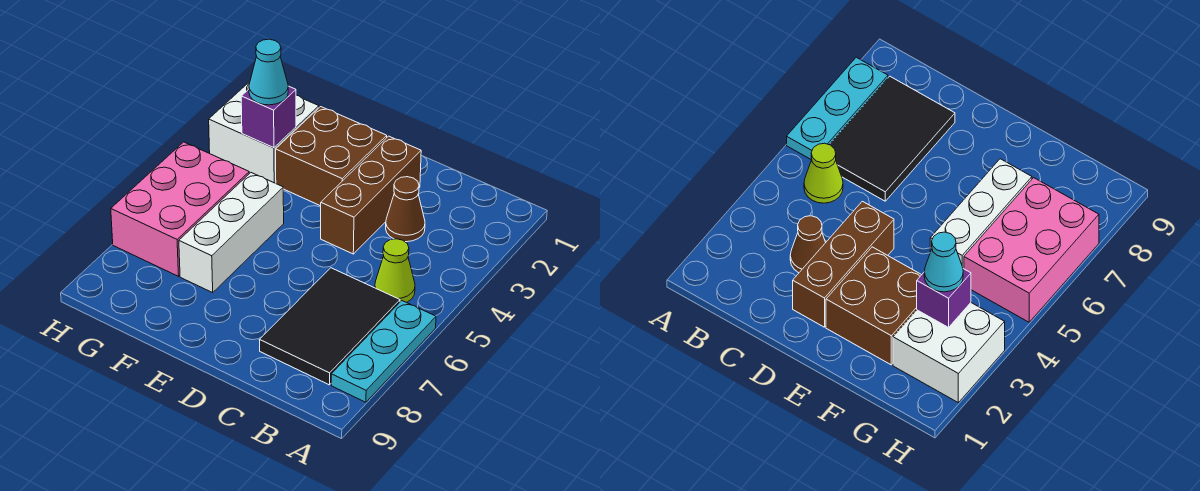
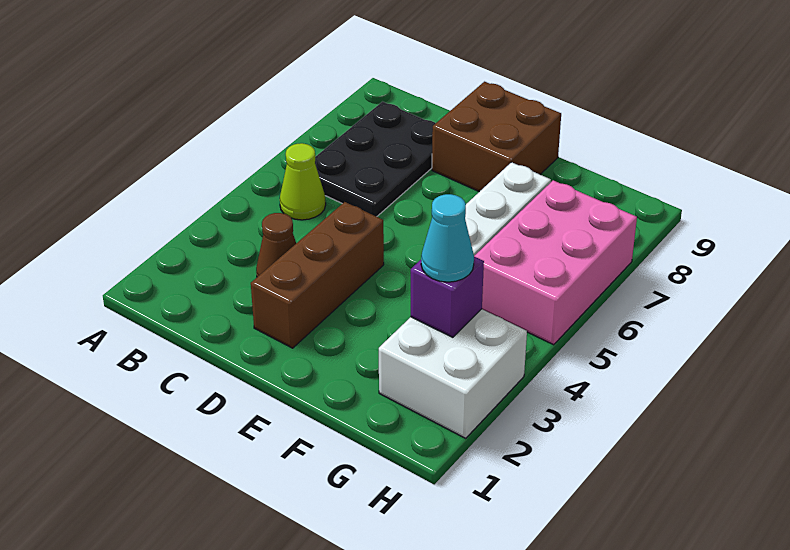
cyan 1x3 plate [331,301,436,402] -> none
black 2x3 tile [260,268,400,385] -> black 2x3 plate [315,102,436,217]
brown 2x2 brick [276,107,387,206] -> brown 2x2 brick moved to [432,82,561,192]

